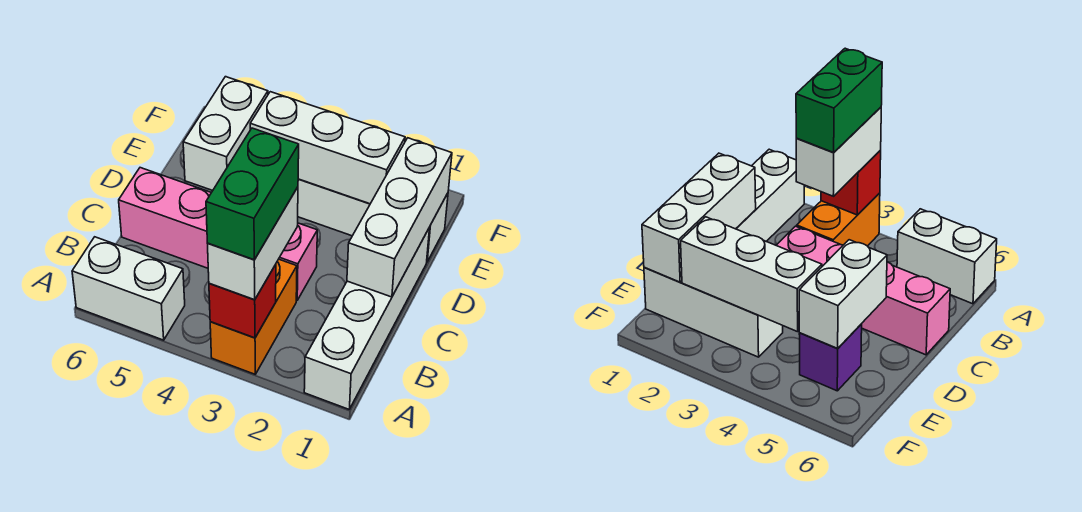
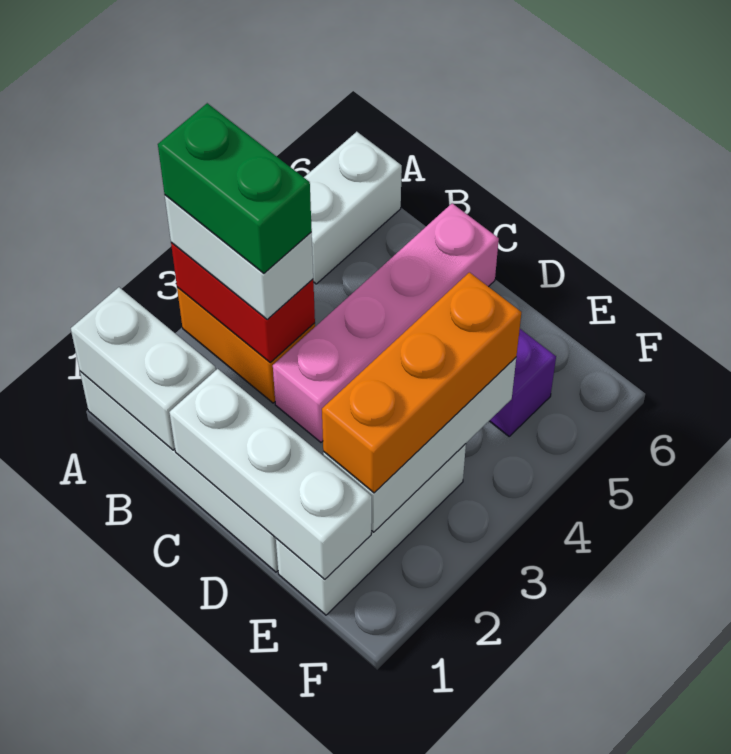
red 1x1 brick [209,264,276,338] -> red 1x2 brick [171,242,315,362]
white 1x2 brick [183,77,268,191] -> white 1x2 brick moved to [71,287,216,450]
none -> orange 1x3 brick [322,272,521,493]

